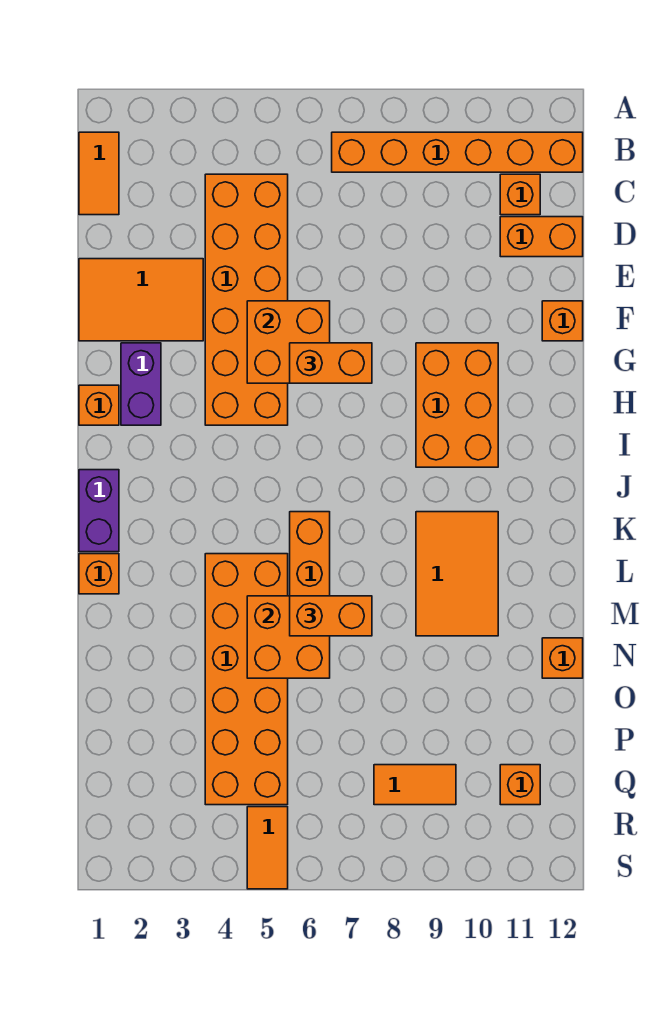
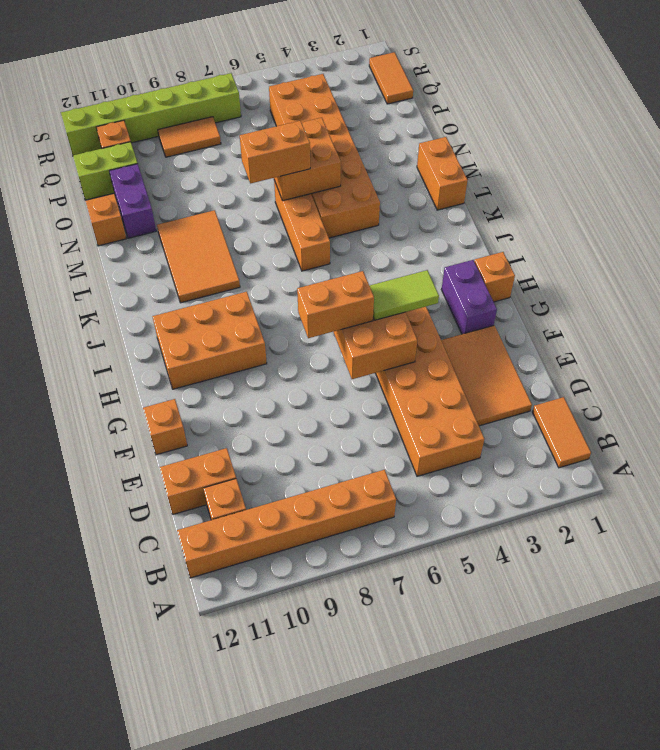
orange 2x3 tile [79,259,203,341] -> orange 2x3 tile turned to [441,326,532,426]
none -> lime 1x2 tile [369,270,439,320]
orange 2x3 brick [416,343,498,467] -> orange 2x3 brick turned to [153,292,267,389]
purple 1x2 brick [79,470,119,552] -> purple 1x2 brick moved to [109,164,156,238]
orange 1x1 brick [79,554,119,594] -> orange 1x2 brick [417,137,468,210]
none -> lime 1x2 brick [73,142,138,200]
orange 1x2 tile [247,807,288,889] -> orange 1x2 tile moved to [369,52,413,104]
none -> lime 1x6 brick [61,73,241,155]

